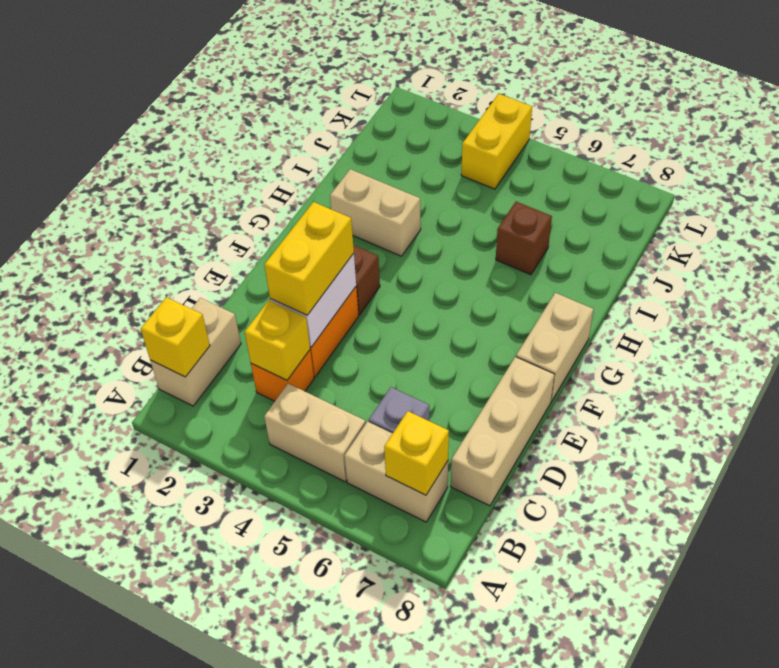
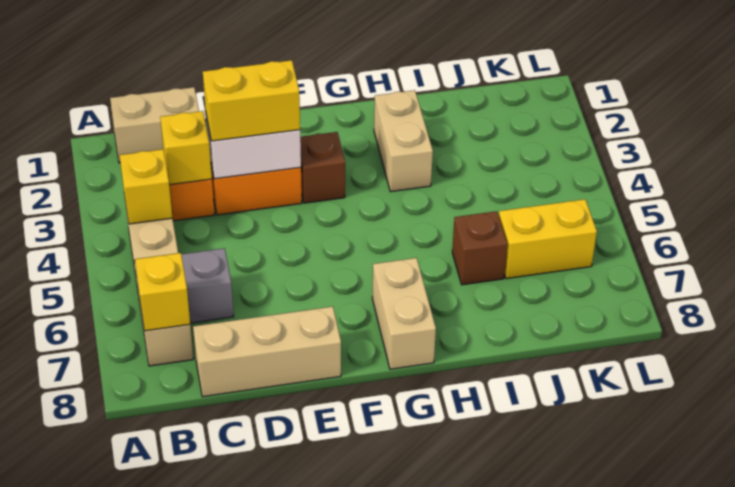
yellow 1x1 brick [141,297,210,377] -> yellow 1x1 brick moved to [120,149,172,224]
tan 1x2 brick [516,293,593,402] -> tan 1x2 brick turned to [372,258,436,369]
yellow 1x2 brick [461,94,532,189] -> yellow 1x2 brick moved to [499,199,597,279]

